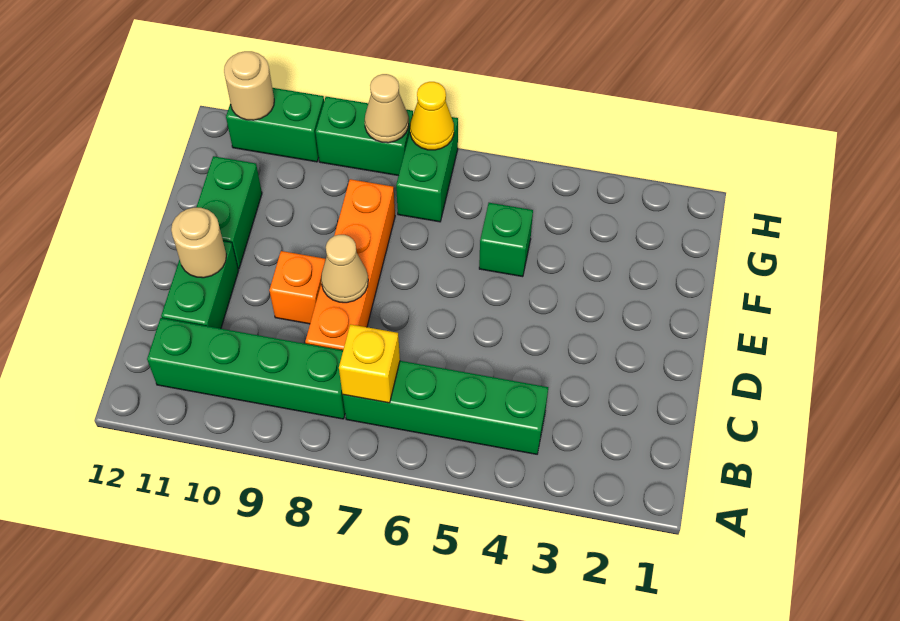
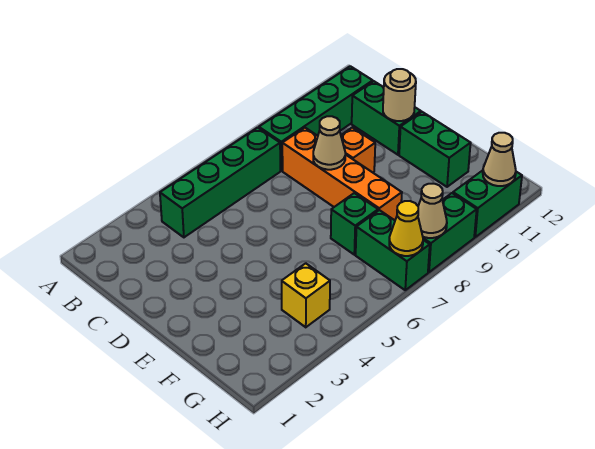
yellow 1x1 brick [339,324,400,403] -> yellow 1x1 brick moved to [282,263,330,327]
green 1x1 brick [479,203,533,277] -> green 1x1 brick moved to [331,193,378,255]
tan 1x1 round brick [224,51,274,120] -> tan 1x1 cone [483,133,516,186]

